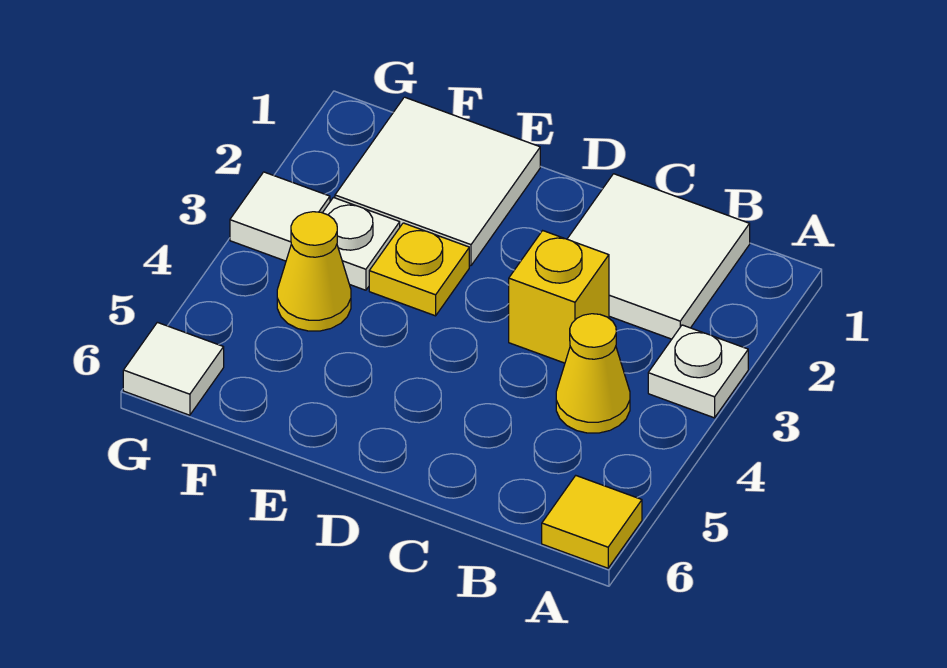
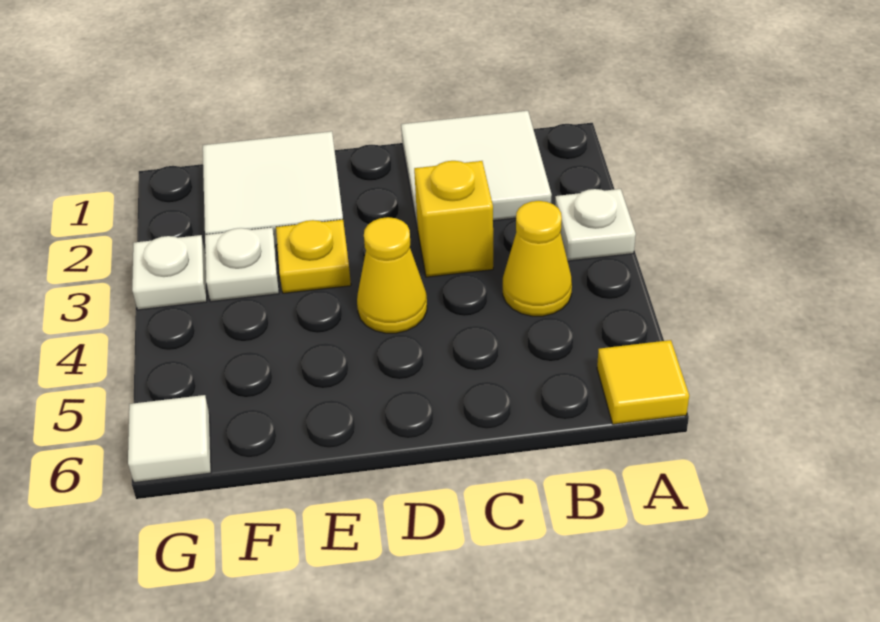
yellow 1x1 cone [277,212,351,331] -> yellow 1x1 cone moved to [357,217,427,333]
white 1x1 tile [230,172,330,261] -> white 1x1 plate [132,235,207,310]

